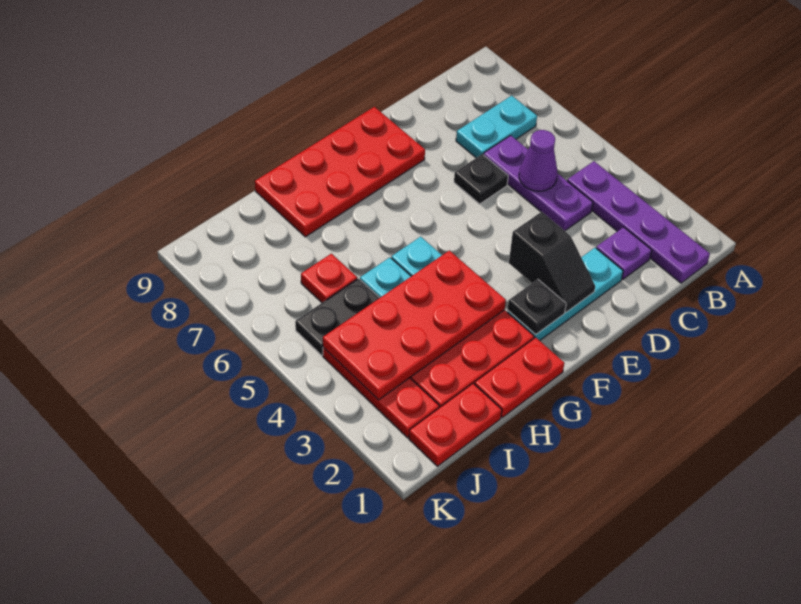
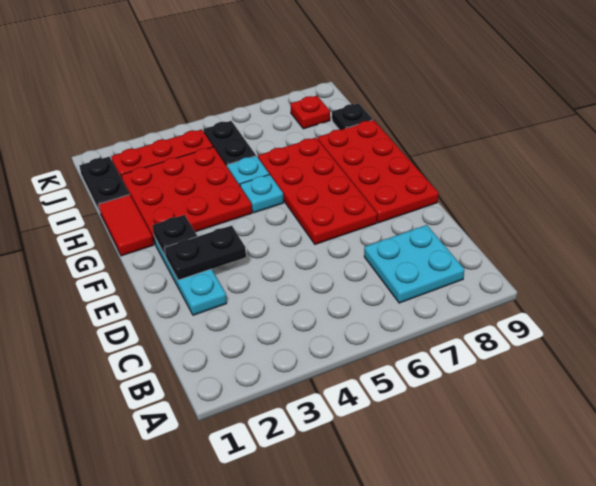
purple 1x4 plate [567,161,710,283] -> none
cyan 1x2 plate [456,96,537,158] -> cyan 2x2 plate [364,225,464,303]
purple 1x1 plate [596,227,652,279] -> none
purple 1x3 plate [483,135,593,231] -> none
purple 1x1 cone [519,130,557,191] -> none
black 1x1 plate [454,154,508,204] -> black 1x1 plate moved to [332,103,373,130]
black 1x2 slope [509,212,595,312] -> black 1x2 plate [164,226,246,280]
red 1x2 plate [475,337,564,418] -> red 1x2 tile [98,195,153,256]
red 2x4 plate [323,251,506,400] -> red 2x4 plate moved to [258,138,377,244]
red 1x2 plate [409,384,502,466] -> black 1x2 plate [79,157,130,212]
red 1x1 plate [301,254,357,303] -> red 1x1 plate moved to [290,96,330,129]

